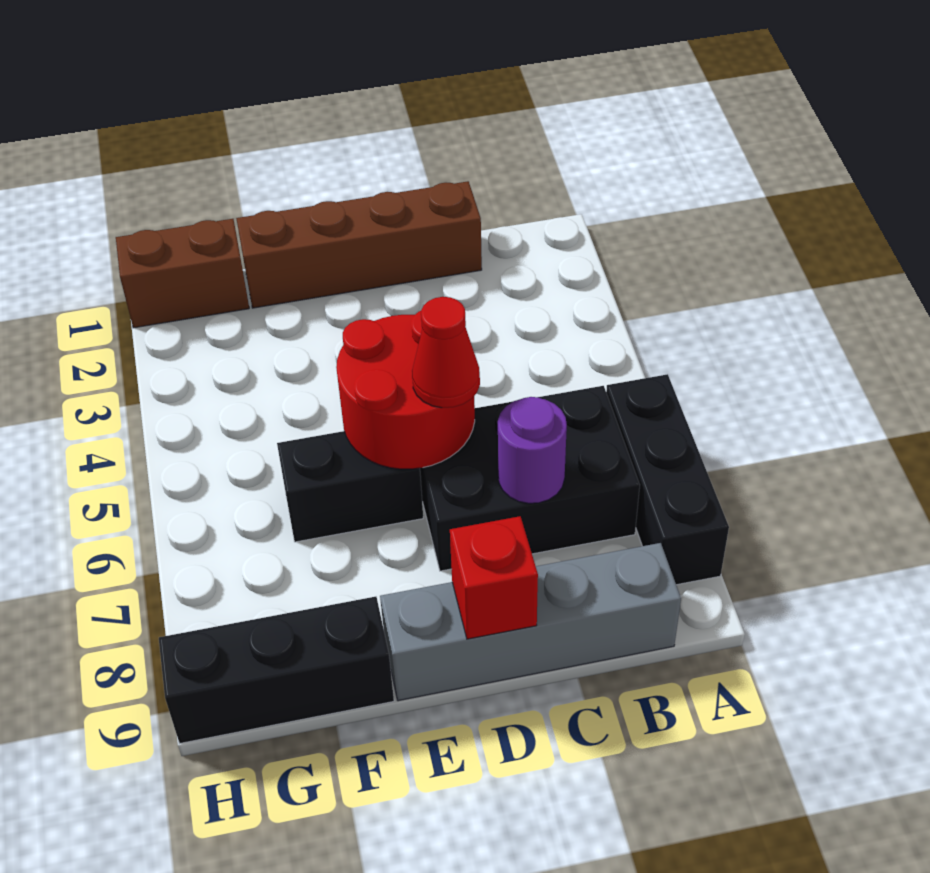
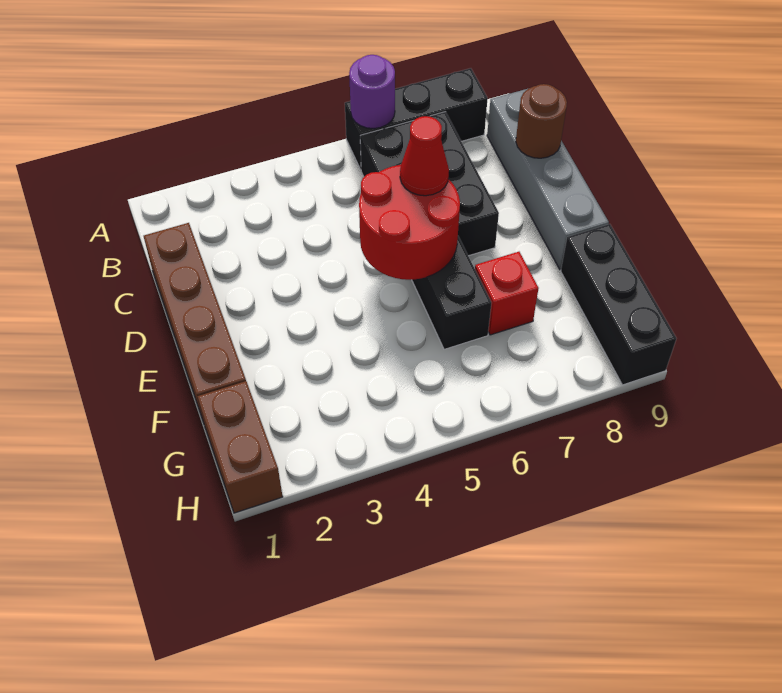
purple 1x1 round brick [498,397,567,503] -> purple 1x1 round brick moved to [349,55,395,129]
none -> brown 1x1 round brick [516,84,567,158]
red 1x1 brick [450,516,538,639] -> red 1x1 brick moved to [475,252,539,335]

